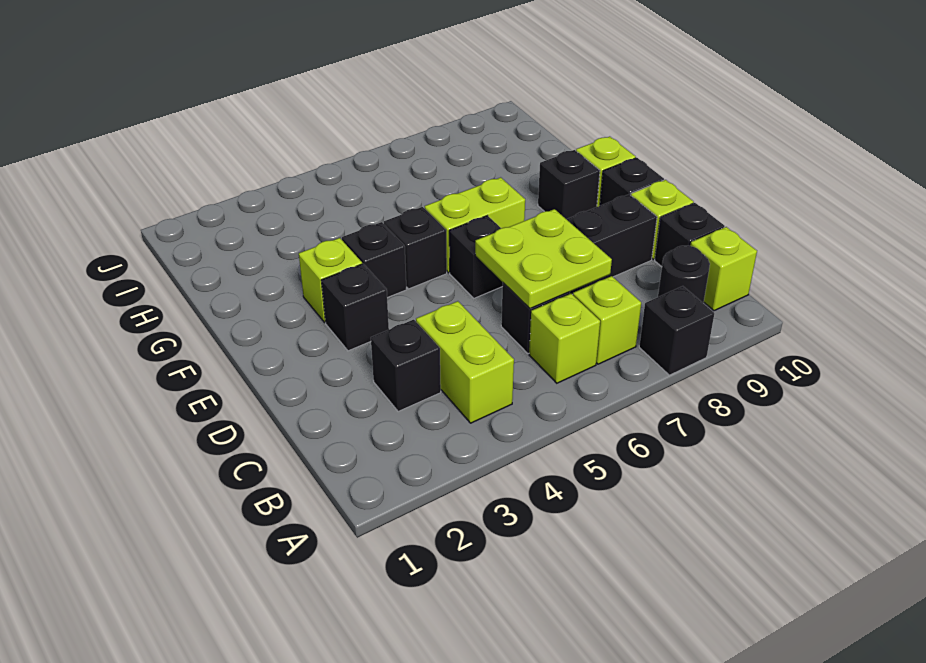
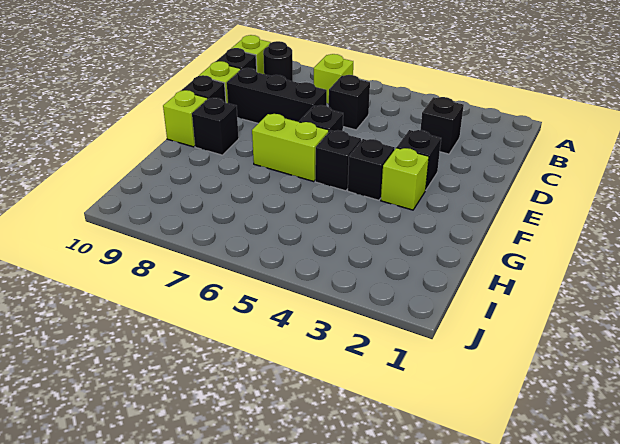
black 1x1 brick [639,286,714,375] -> none
lime 1x2 brick [416,301,514,423] -> none
lime 1x1 brick [529,294,600,383] -> none
lime 2x2 plate [475,209,612,309] -> none

